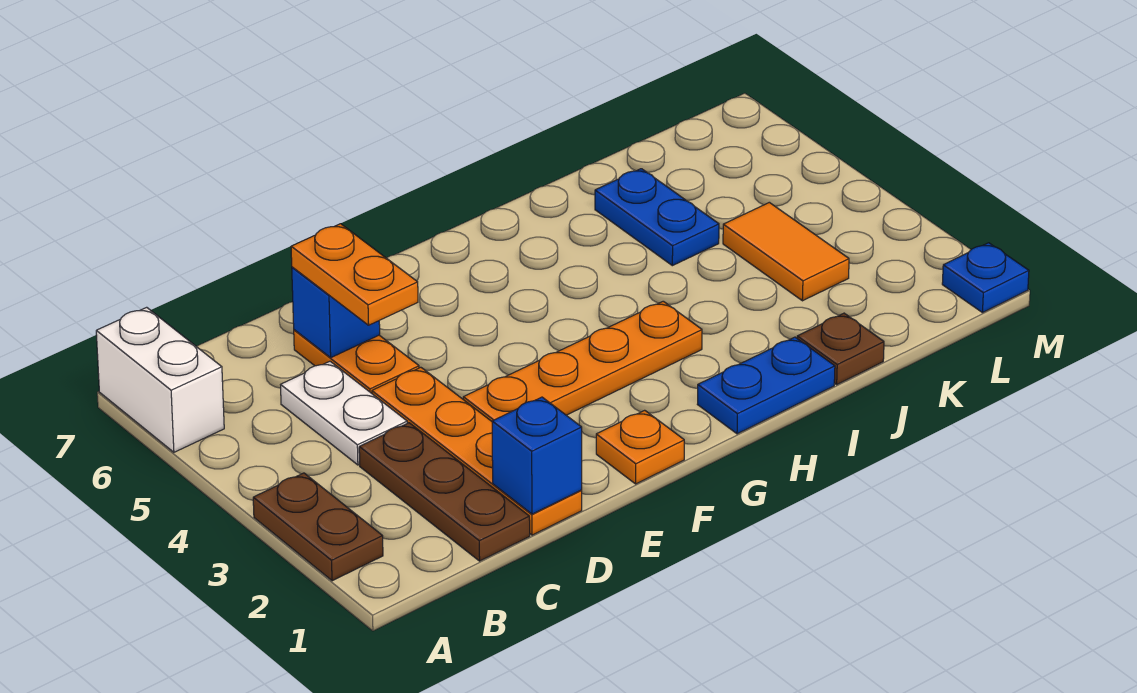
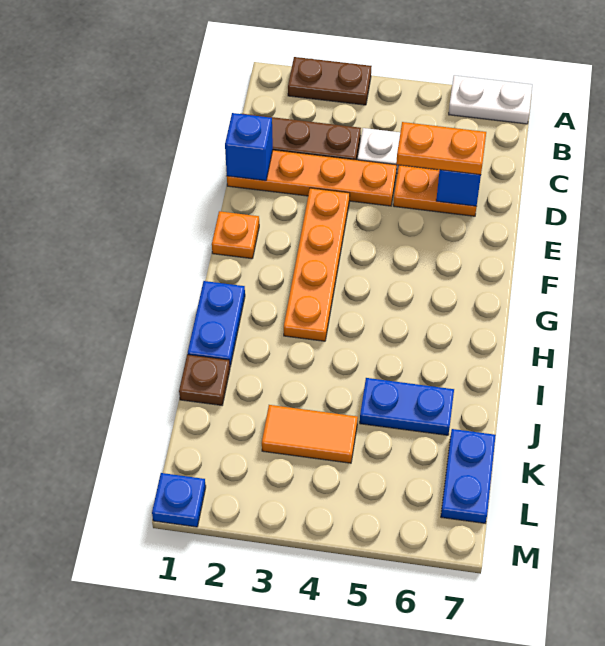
white 1x2 brick [96,307,224,452] -> white 1x2 plate [449,75,532,124]
none -> blue 1x2 plate [441,429,496,523]

